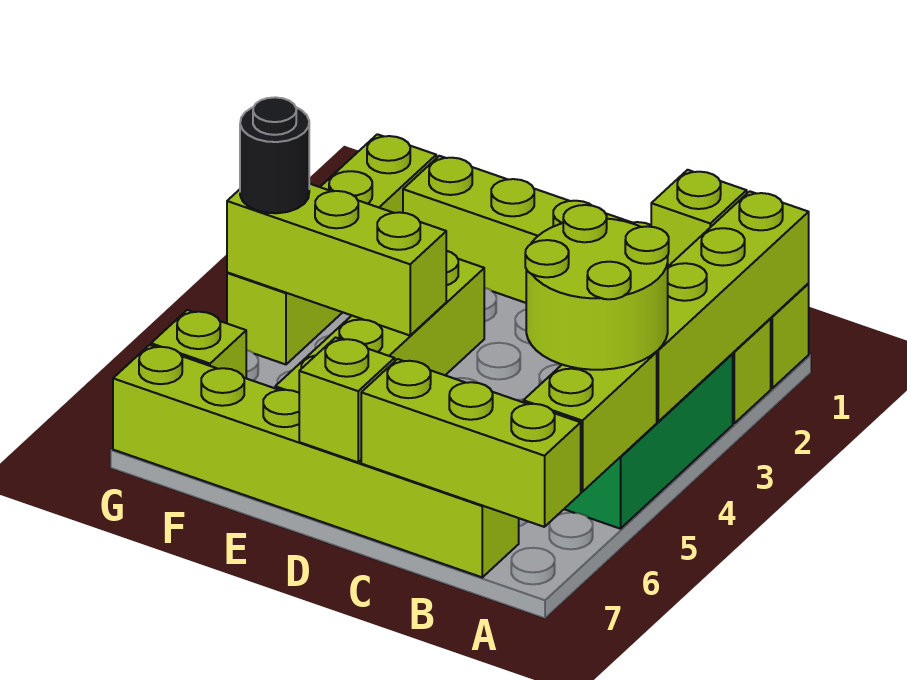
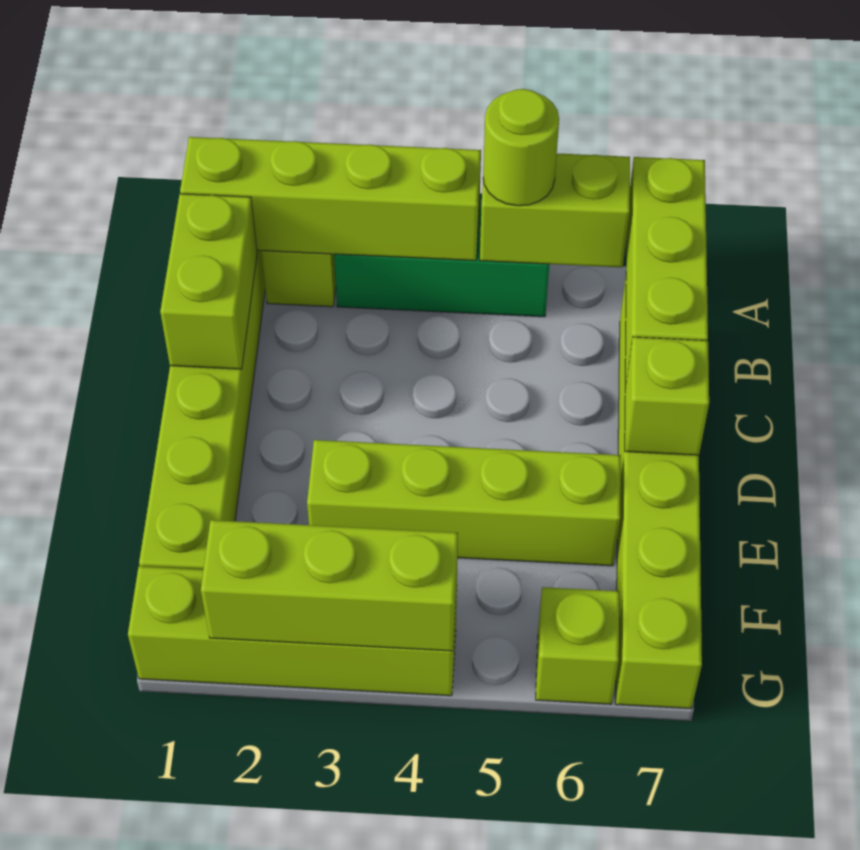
lime 2x2 round brick [525,205,669,370] -> lime 1x1 round brick [483,89,559,206]
lime 1x1 brick [651,170,747,266] -> lime 1x2 brick [160,194,257,369]
lime 1x3 brick [227,184,446,335] -> lime 1x3 brick turned to [201,520,458,651]
black 1x1 round brick [240,97,309,213] -> none

